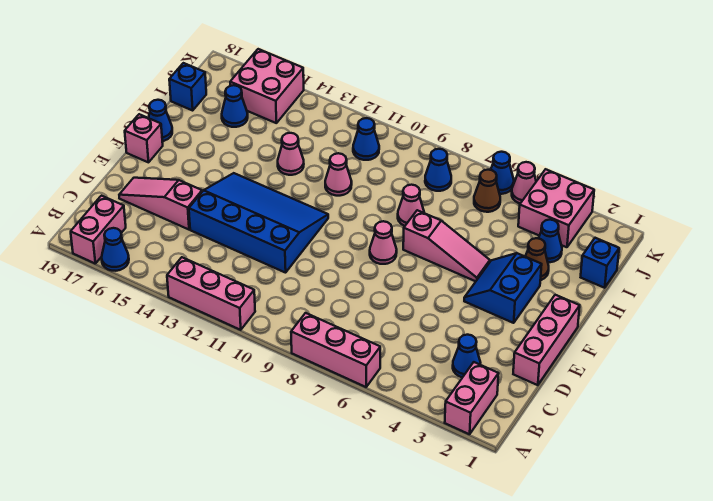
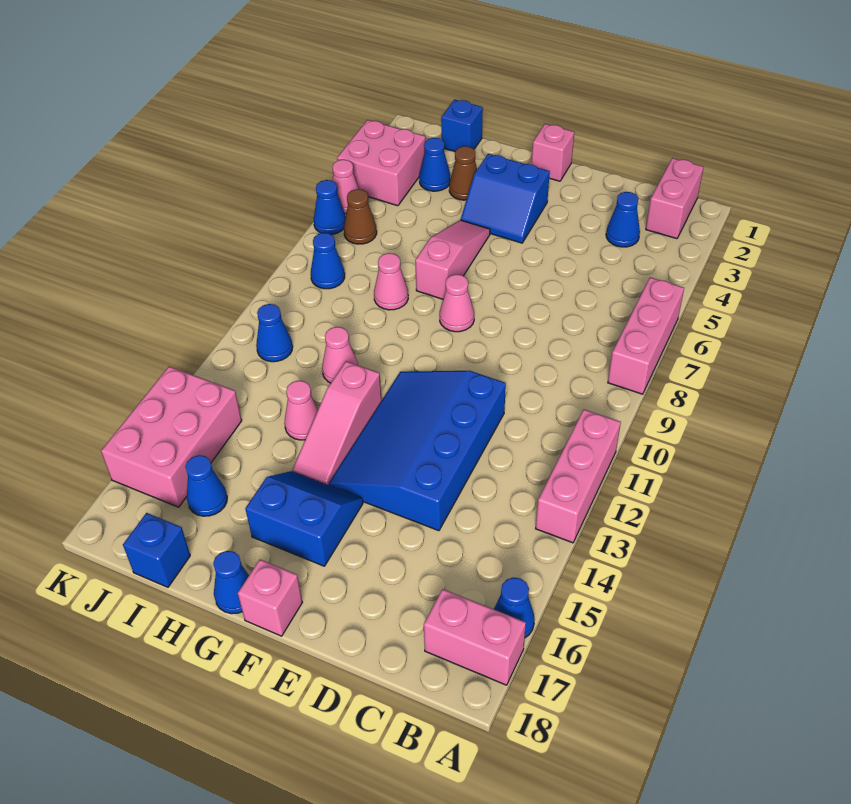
pink 1x2 brick [445,362,499,434] -> pink 1x2 brick turned to [646,158,703,239]
pink 1x3 brick [513,295,580,385] -> pink 1x1 brick [532,124,574,181]
pink 1x3 slope [119,178,202,230] -> pink 1x3 slope moved to [293,361,382,485]
none -> blue 2x2 slope [245,471,363,566]
pink 2x2 brick [230,49,304,123] -> pink 2x3 brick [101,367,242,507]

